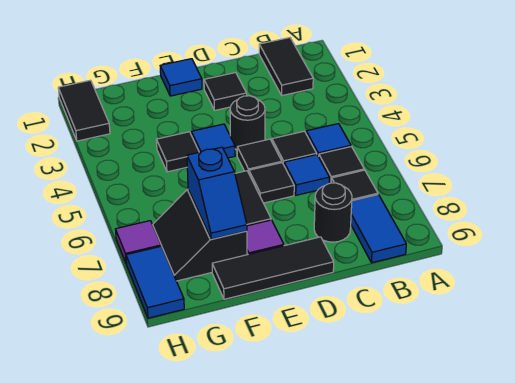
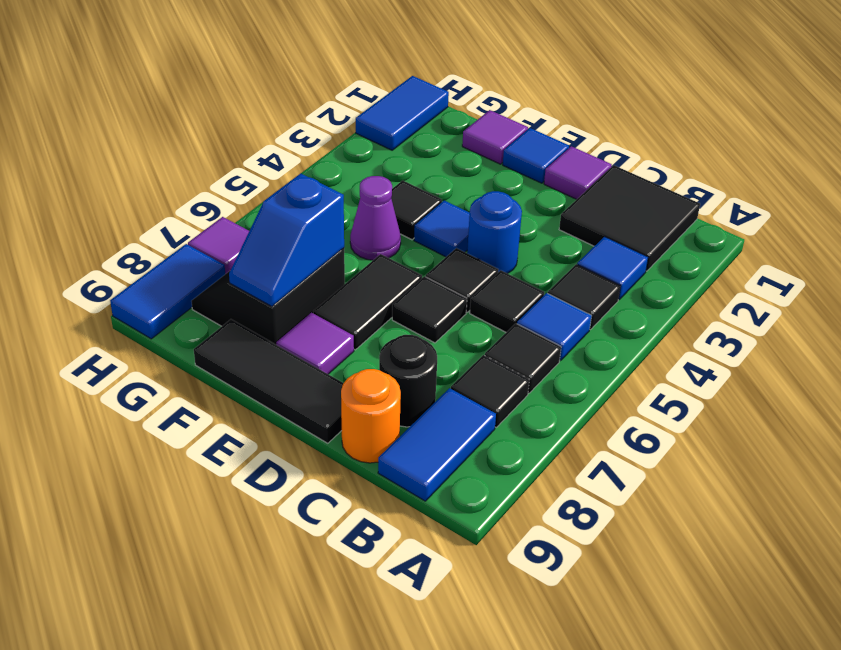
black 1x2 tile [259,38,313,95] -> black 2x2 tile [559,165,700,271]
blue 1x1 tile [284,155,329,195] -> blue 1x1 tile moved to [577,237,648,300]
none -> orange 1x1 round brick [341,369,401,463]
none -> purple 1x1 tile [544,146,612,199]
black 1x1 tile [204,73,247,110] -> black 1x1 tile moved to [548,264,620,329]
black 1x1 round brick [230,96,265,150] -> blue 1x1 round brick [467,191,522,274]
none -> purple 1x1 tile [462,110,528,164]
none -> purple 1x1 cone [350,176,401,260]
black 1x2 tile [58,80,110,141] -> blue 1x2 tile [356,76,449,150]

